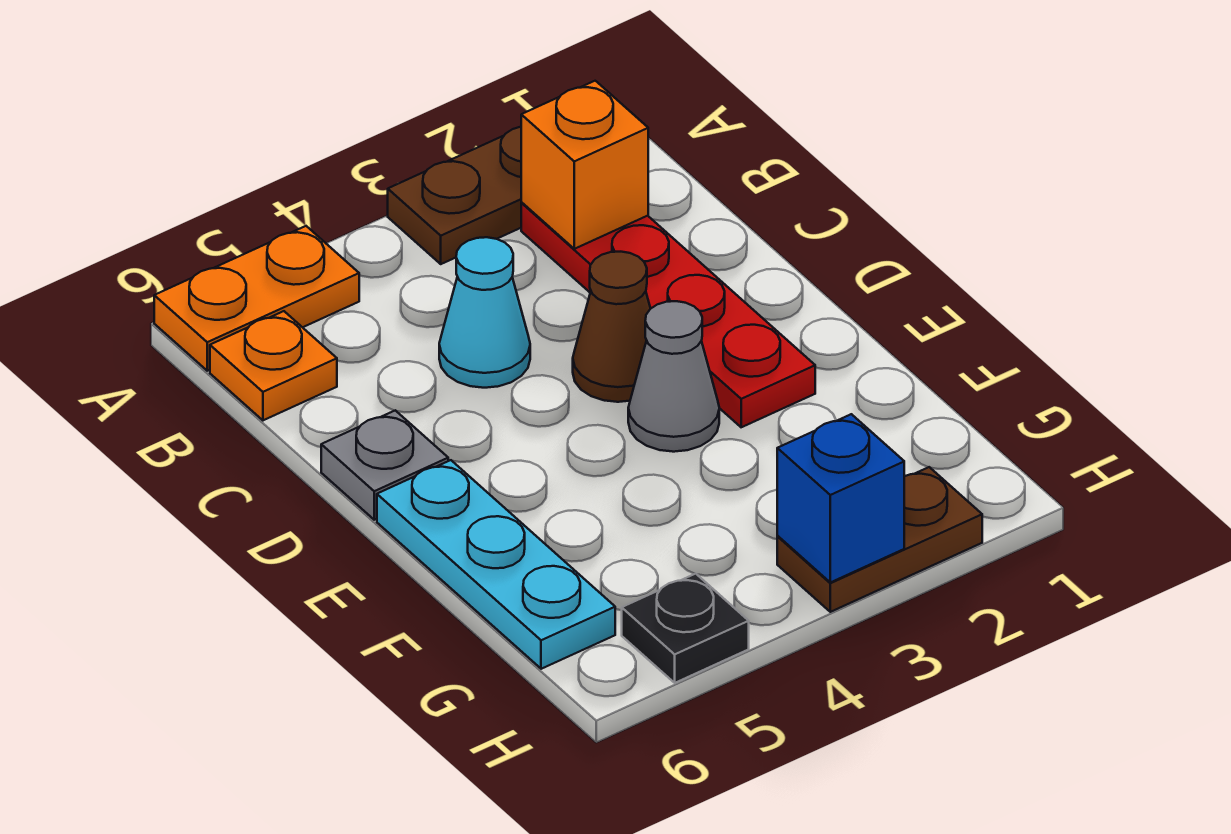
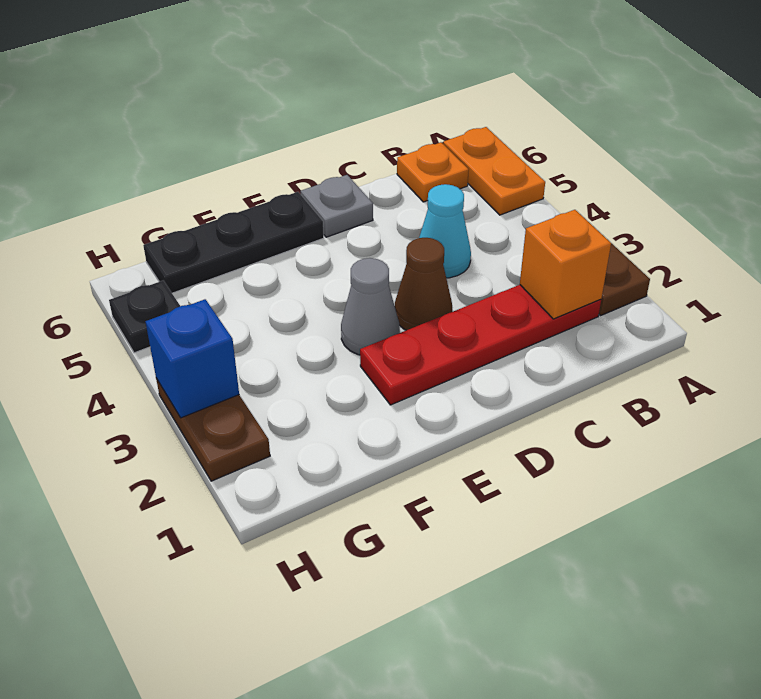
cyan 1x3 plate [377,460,615,669] -> black 1x3 plate [143,192,324,293]

